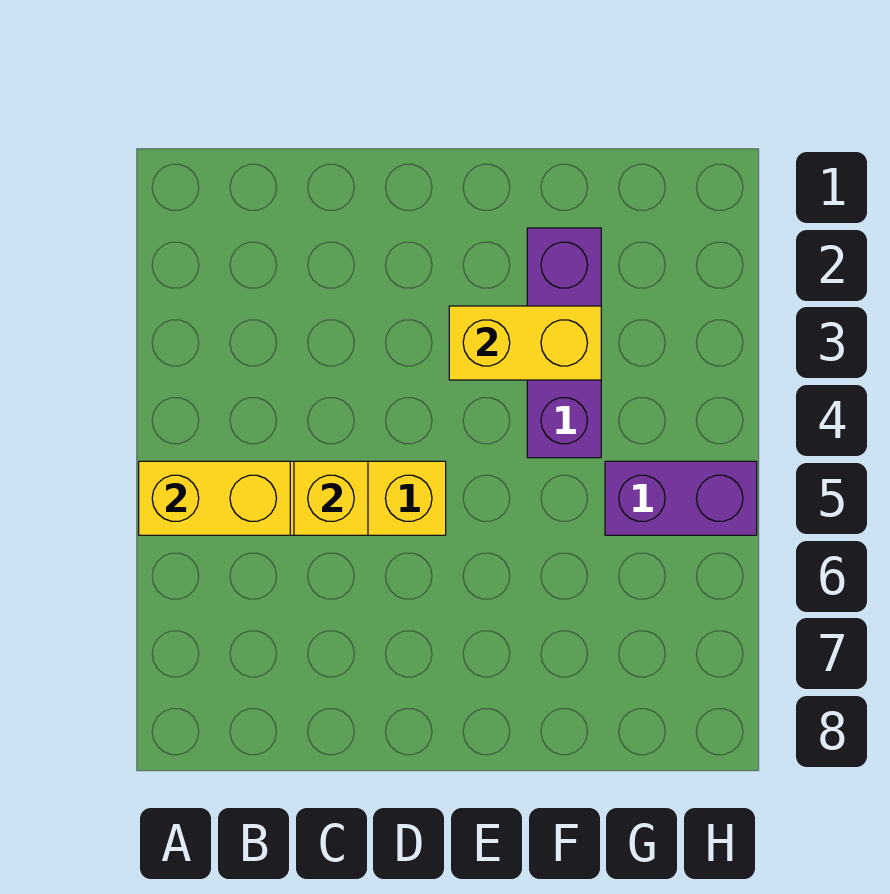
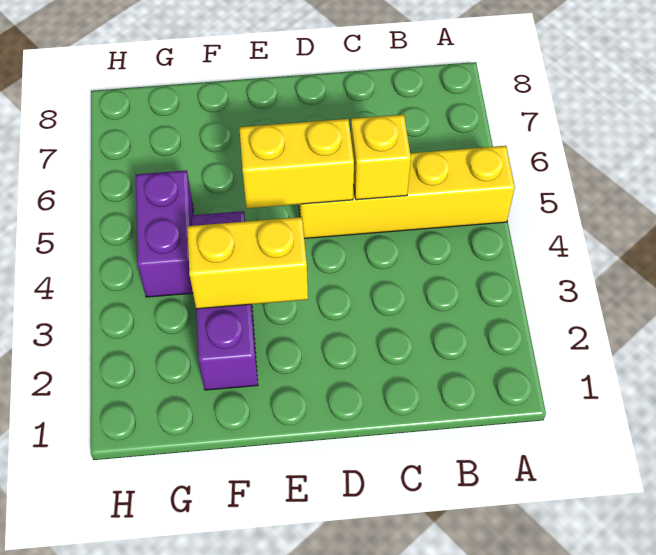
yellow 1x2 brick [139,461,290,535] -> yellow 1x2 brick moved to [239,119,354,208]
purple 1x2 brick [605,461,757,535] -> purple 1x2 brick turned to [136,170,193,297]

